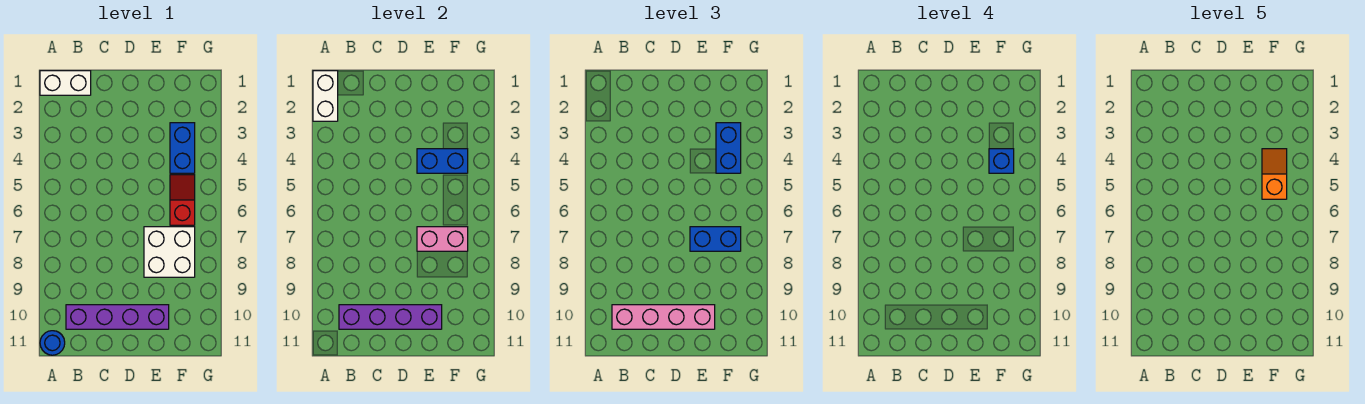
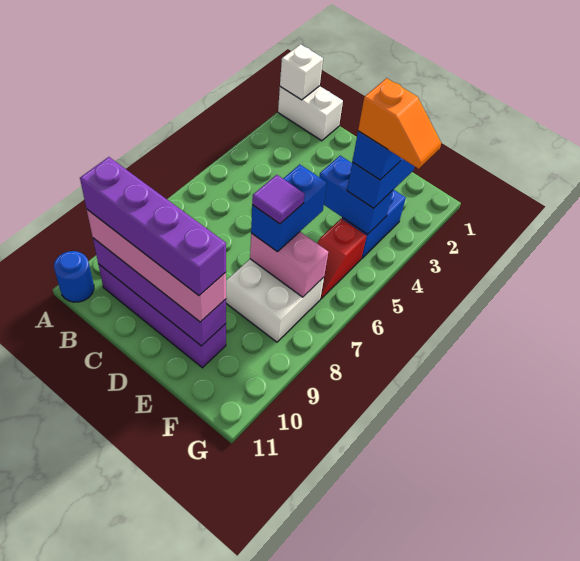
white 1x2 brick [313,71,338,121] -> white 1x1 brick [280,44,323,100]
none -> purple 1x4 brick [80,157,226,295]
blue 1x2 brick [690,227,741,251] -> blue 1x2 brick turned to [251,165,327,252]
none -> purple 1x1 tile [252,175,305,224]
orange 1x2 slope [1262,149,1287,199] -> orange 1x2 slope turned to [358,78,441,169]
red 1x2 slope [170,175,195,225] -> red 1x2 slope turned to [317,219,366,299]

